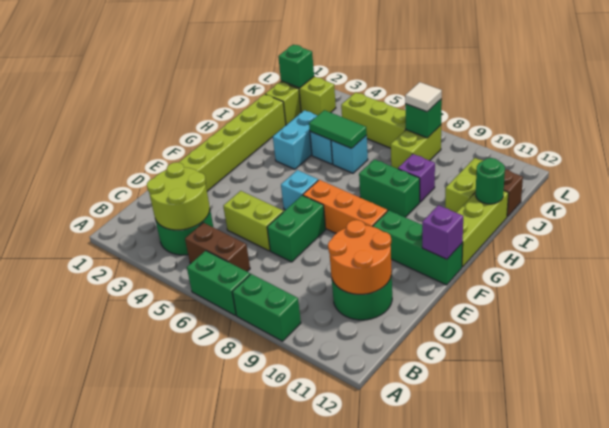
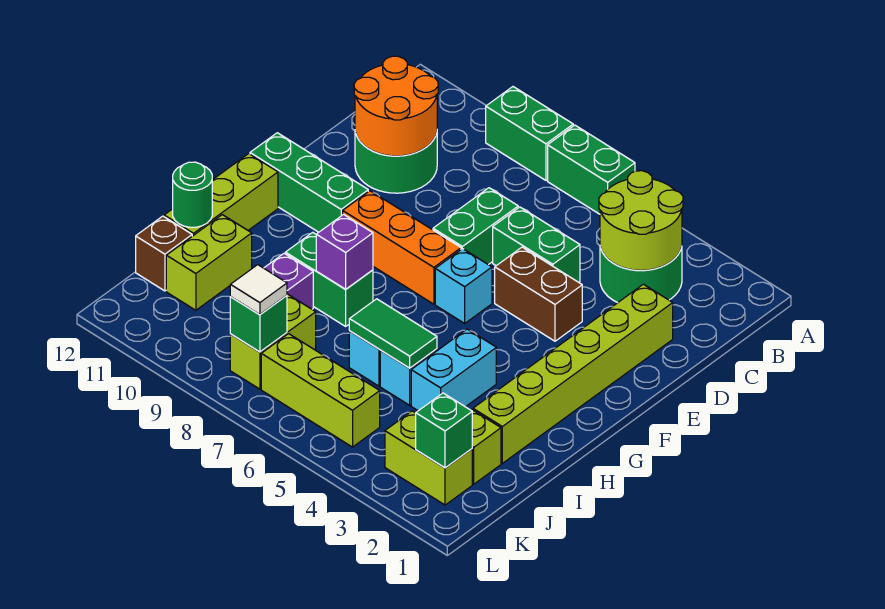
brown 1x2 brick [185,223,250,271] -> brown 1x2 brick moved to [495,247,582,341]
lime 1x2 brick [223,191,283,251] -> green 1x2 brick [493,207,580,282]
purple 1x1 brick [422,205,463,259] -> purple 1x1 brick moved to [316,215,373,289]

